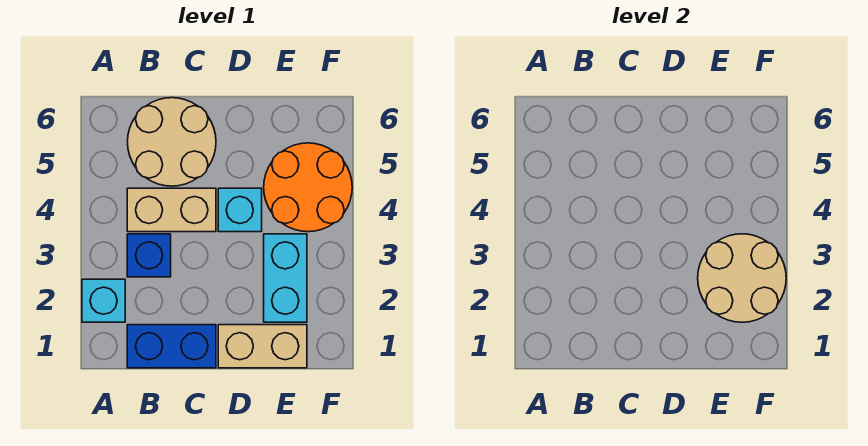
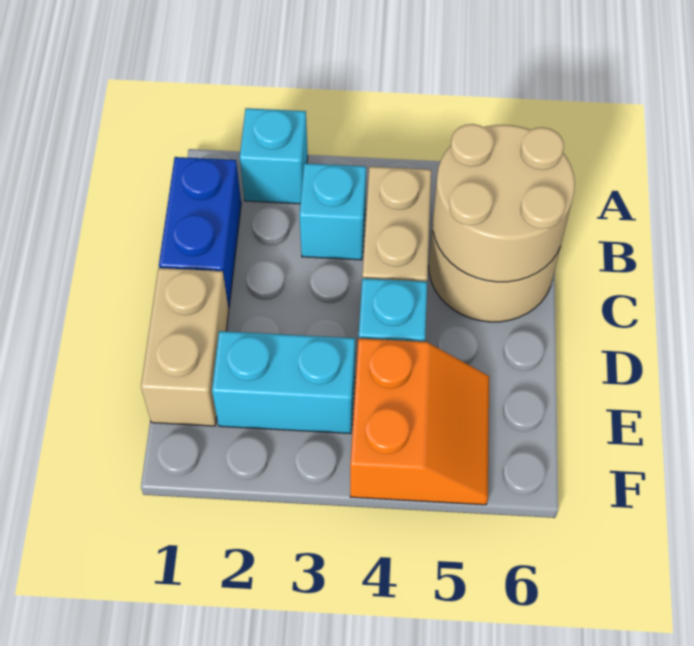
blue 1x1 brick [127,234,171,277] -> cyan 1x1 brick [299,163,366,260]
tan 2x2 round brick [698,234,786,322] -> tan 2x2 round brick moved to [433,124,575,282]
orange 2x2 round brick [264,143,352,232] -> orange 2x2 slope [350,338,489,505]

